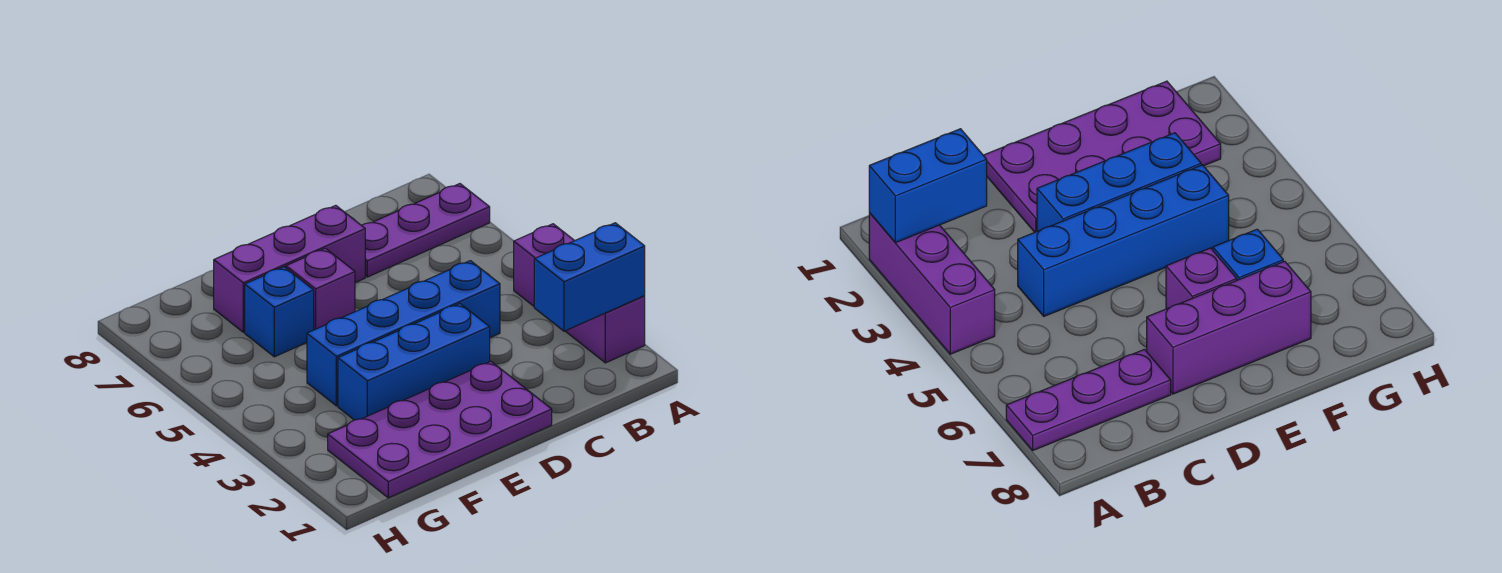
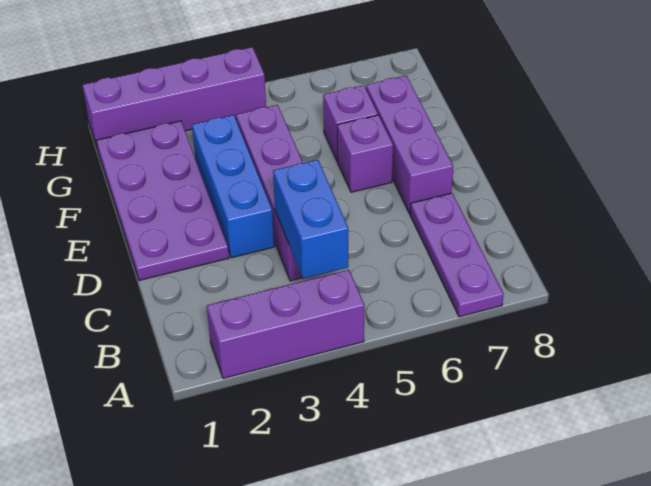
blue 1x2 brick [534,223,645,331] -> blue 1x2 brick moved to [273,160,348,279]
blue 1x4 brick [307,261,500,406] -> purple 1x4 brick [236,105,303,281]
blue 1x1 brick [245,267,314,357] -> purple 1x1 brick [323,85,378,160]
none -> purple 1x4 brick [83,47,266,149]

